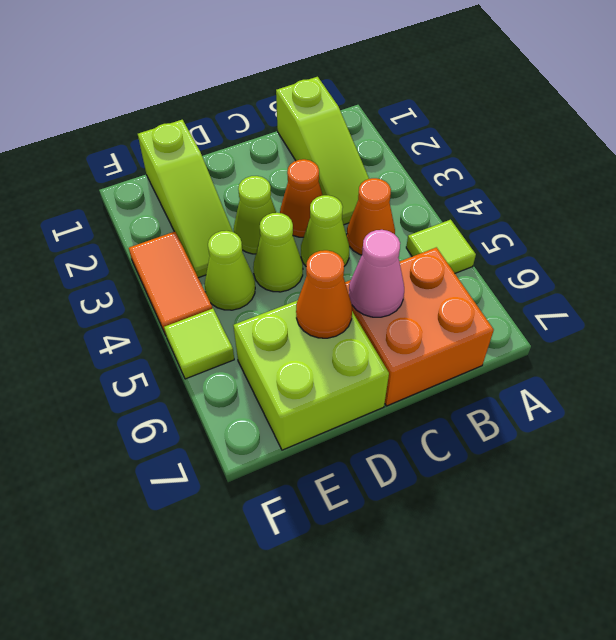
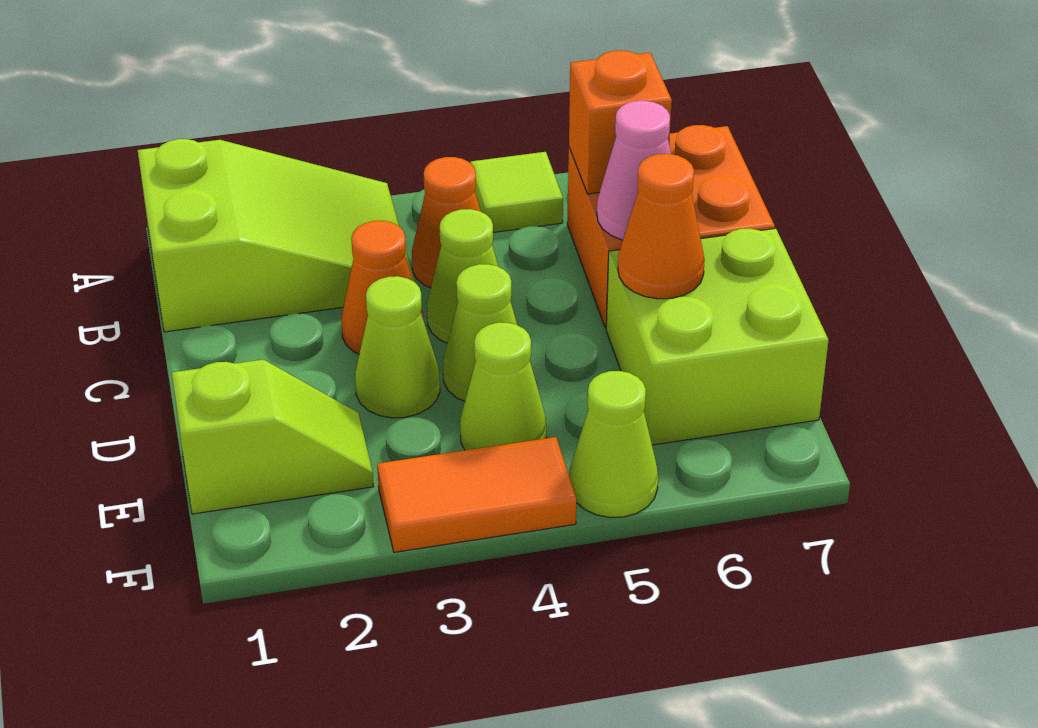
lime 1x3 slope [276,77,369,225] -> lime 2x3 slope [138,139,415,332]
none -> orange 1x1 brick [569,51,672,194]
lime 1x3 slope [138,120,233,278] -> lime 1x2 slope [172,360,373,514]
lime 1x1 tile [164,309,234,379] -> lime 1x1 cone [569,371,658,517]

